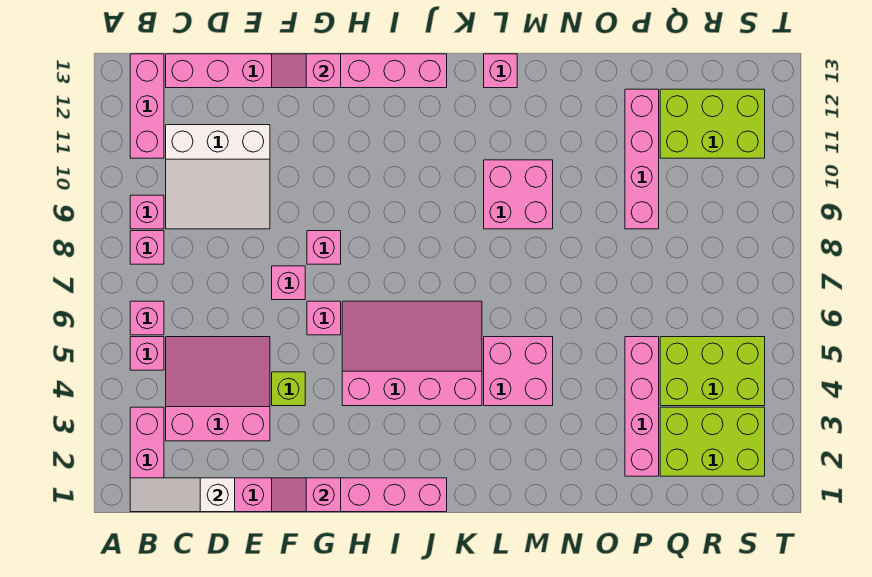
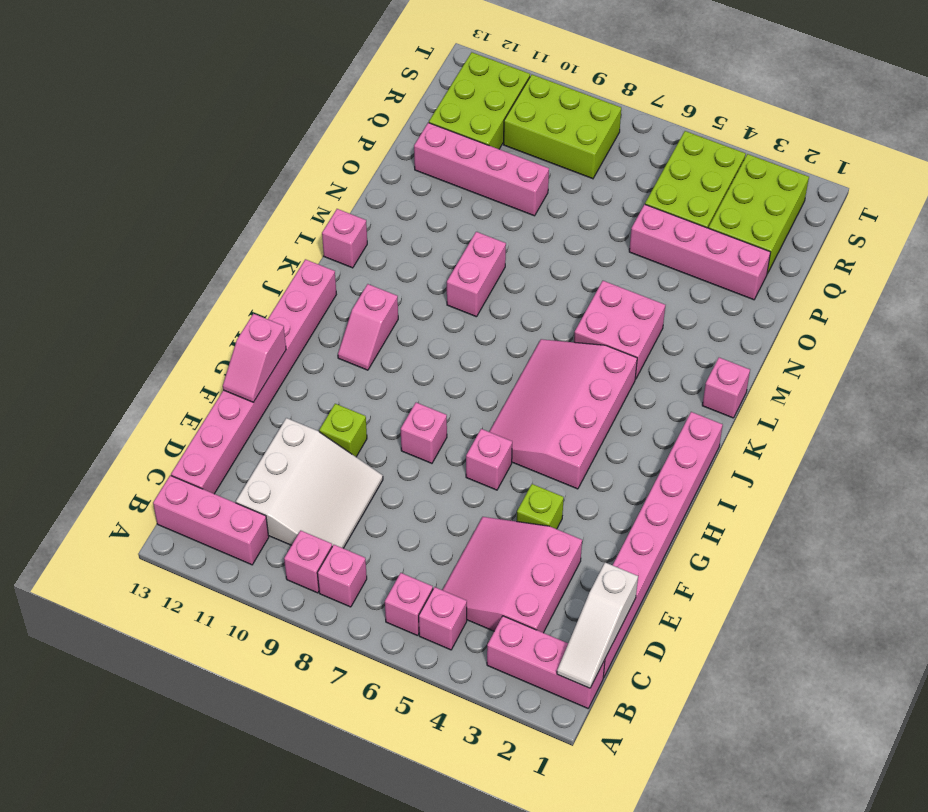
pink 1x2 slope [272,478,341,512] -> pink 1x2 slope moved to [338,284,398,370]
pink 1x1 brick [272,266,305,300] -> pink 1x1 brick moved to [702,358,750,418]
none -> lime 1x1 brick [319,404,367,457]
pink 2x2 brick [484,160,553,229] -> pink 1x2 brick [447,232,506,317]
none -> lime 2x3 brick [504,74,621,179]

